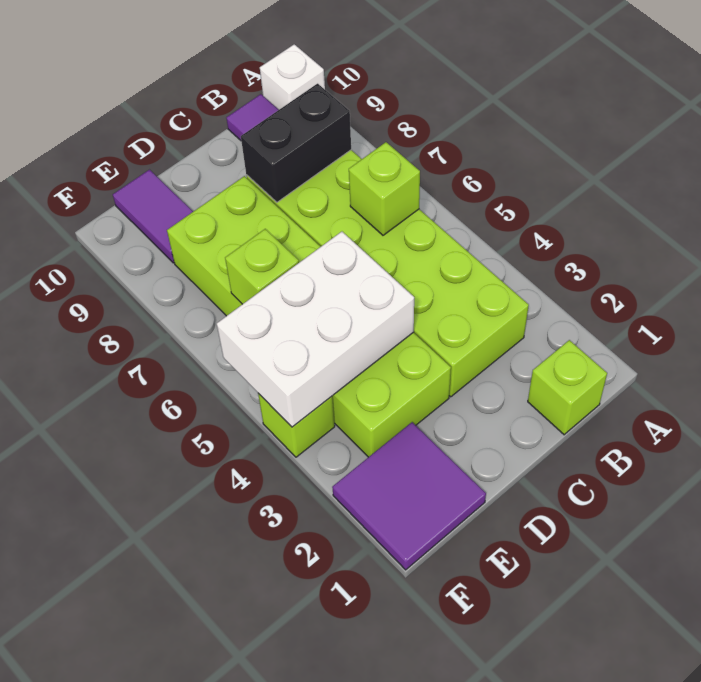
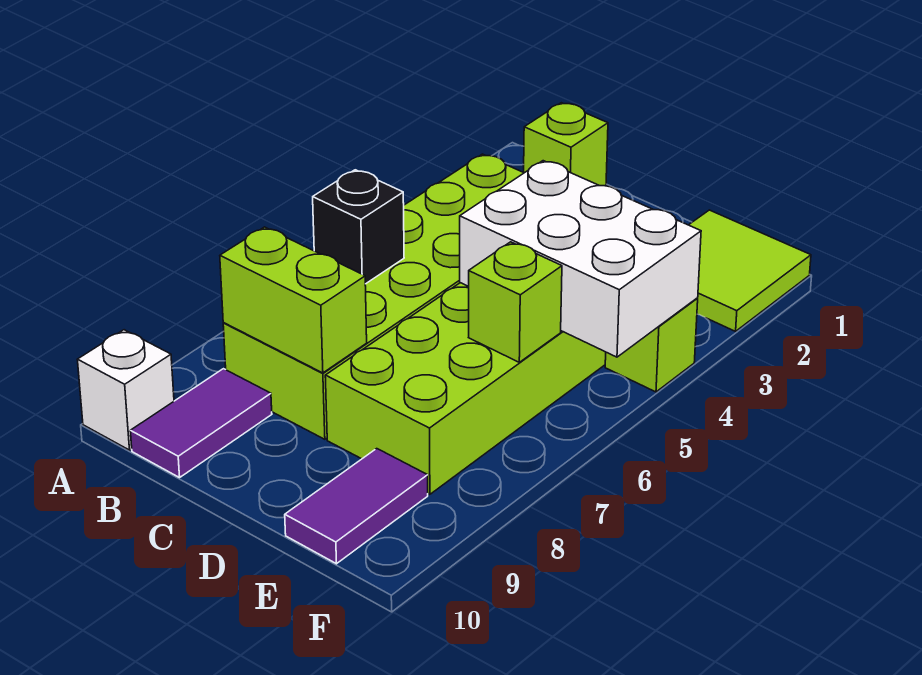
lime 1x1 brick [349,142,420,235] -> black 1x1 brick [313,170,404,284]
black 1x2 brick [241,84,351,202] -> lime 1x2 brick [220,227,367,373]
purple 2x2 tile [332,422,486,570] -> lime 2x2 tile [689,210,811,331]

